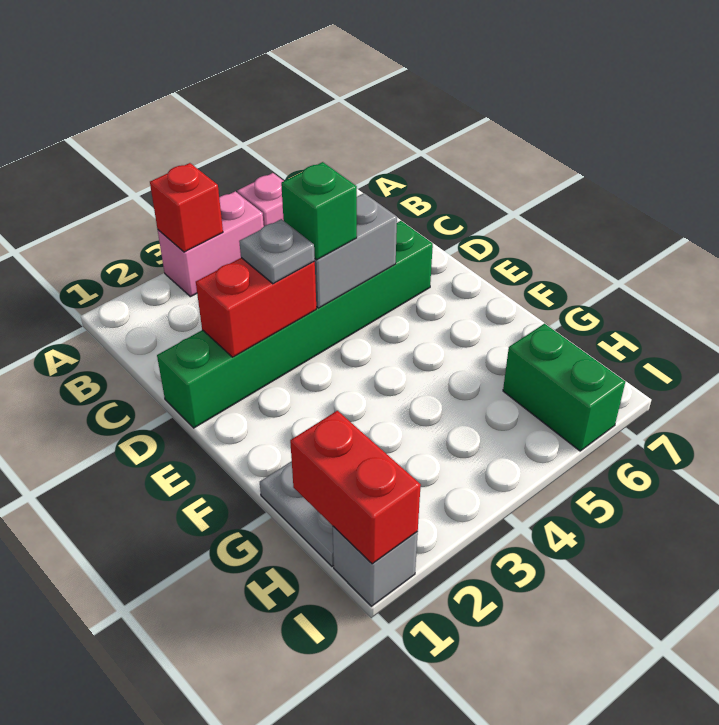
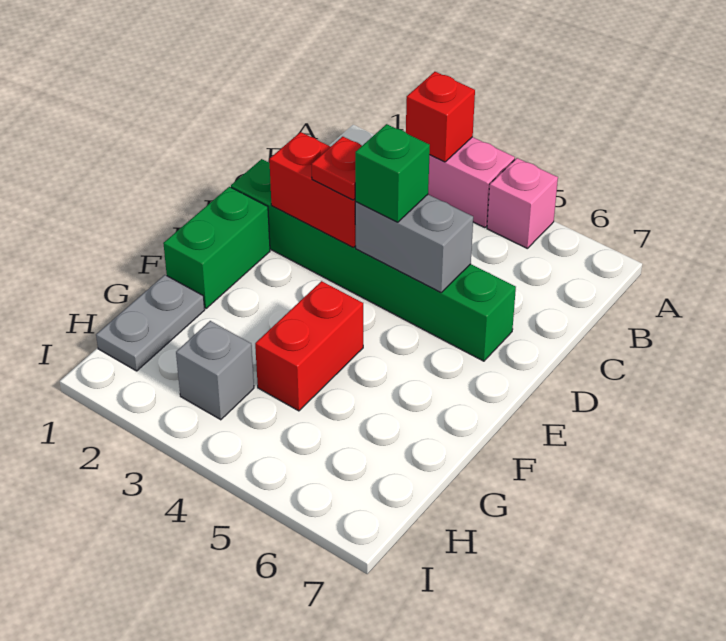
grey 1x1 plate [239,219,315,284] -> red 1x1 plate [312,137,362,200]
red 1x2 brick [290,411,421,564] -> red 1x2 brick moved to [255,281,363,411]
green 1x2 brick [503,323,625,451] -> green 1x2 brick moved to [163,187,270,308]
grey 1x1 brick [333,526,418,606] -> grey 1x1 brick moved to [176,321,254,420]

